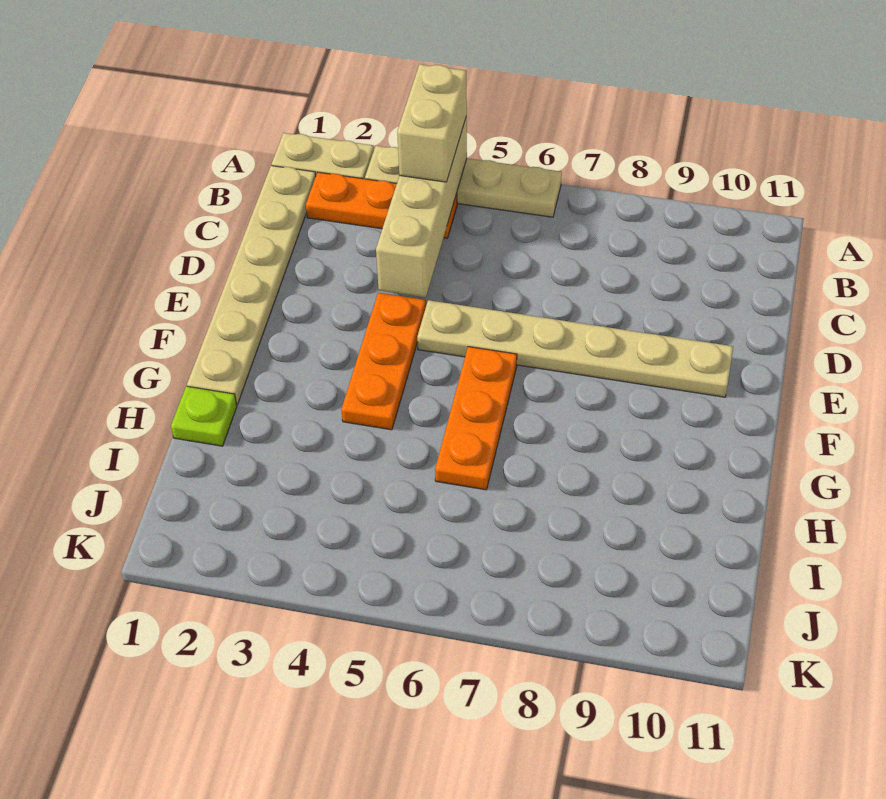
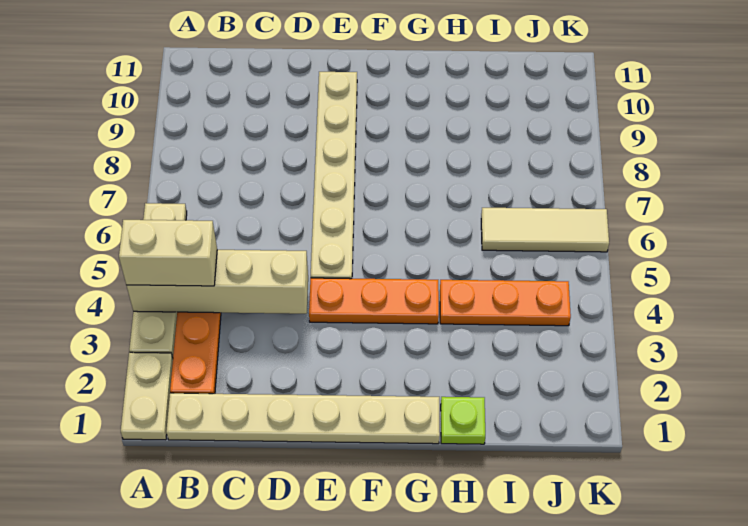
orange 1x3 plate [435,347,517,490] -> orange 1x3 plate moved to [440,280,571,326]
none -> tan 1x3 tile [481,208,609,252]

